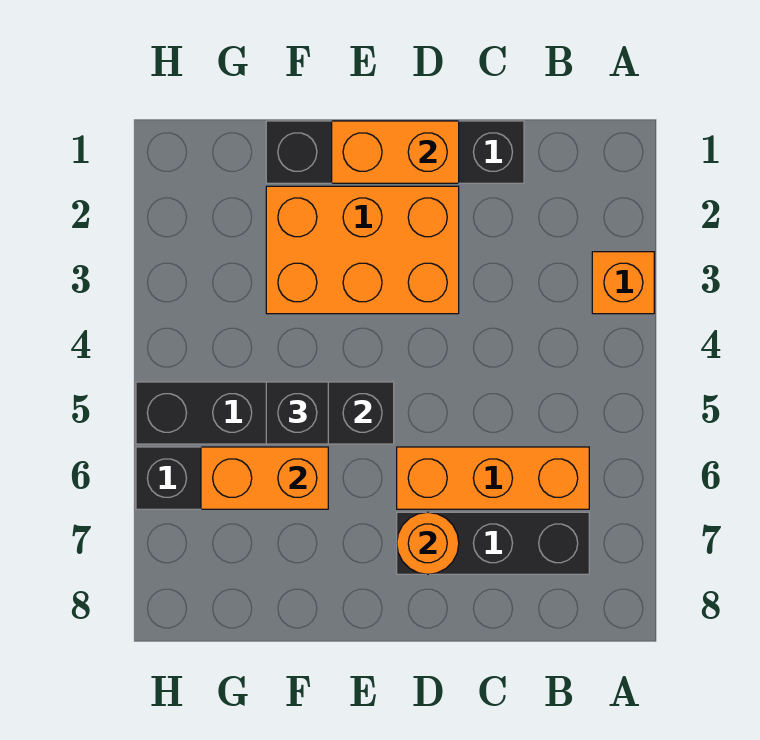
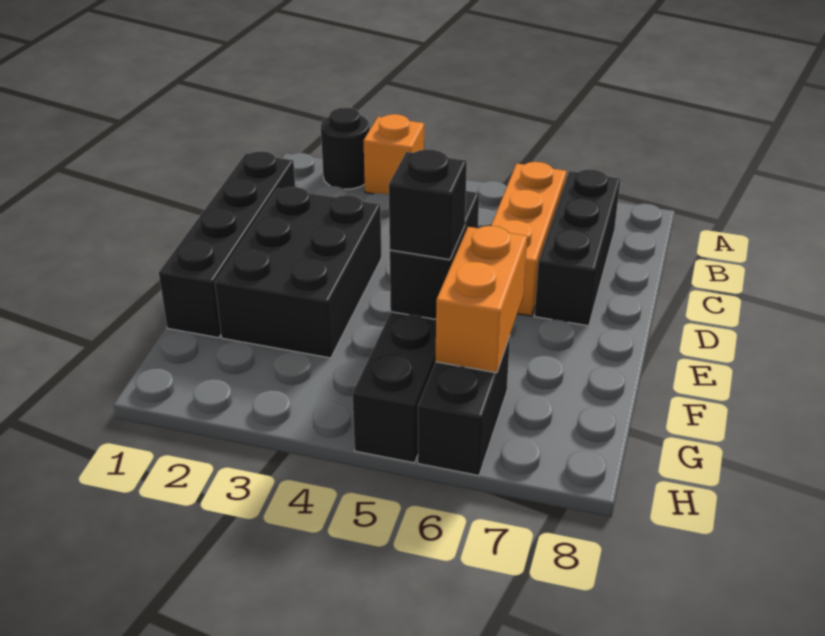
none -> black 1x1 round brick [321,108,370,189]
orange 1x2 brick [332,121,459,183] -> none
orange 2x3 brick [266,186,459,314] -> black 2x3 brick [215,187,381,358]
orange 1x1 round brick [397,512,459,574] -> none

